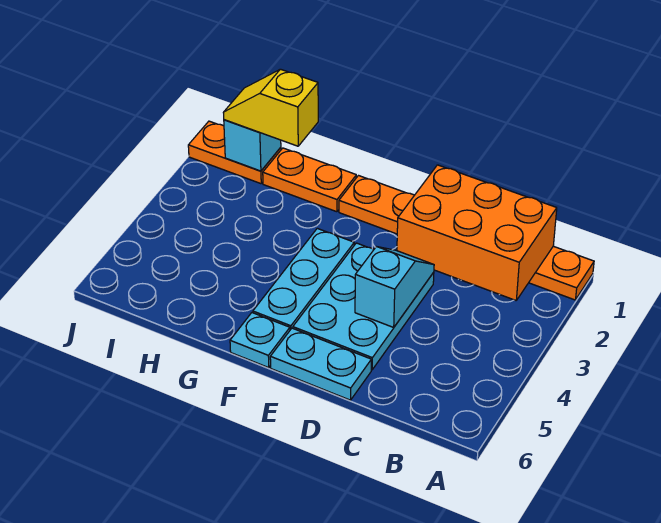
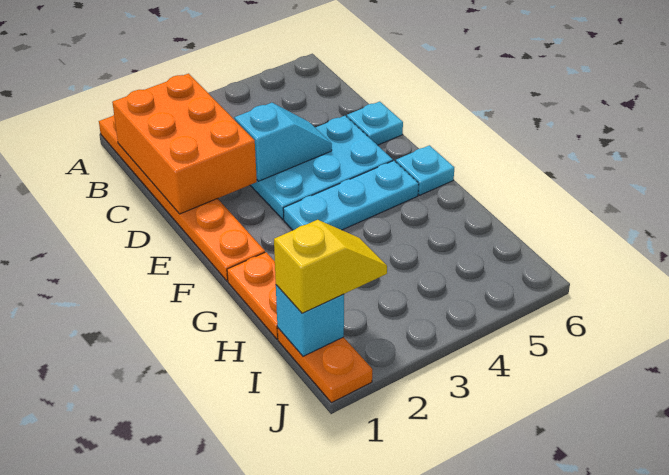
cyan 1x2 slope [355,247,434,327] -> cyan 1x2 slope turned to [234,103,332,181]
cyan 1x2 plate [270,328,371,400] -> cyan 1x1 plate [347,102,403,145]
yellow 1x2 slope [223,69,318,146] -> yellow 1x2 slope turned to [274,220,387,313]

